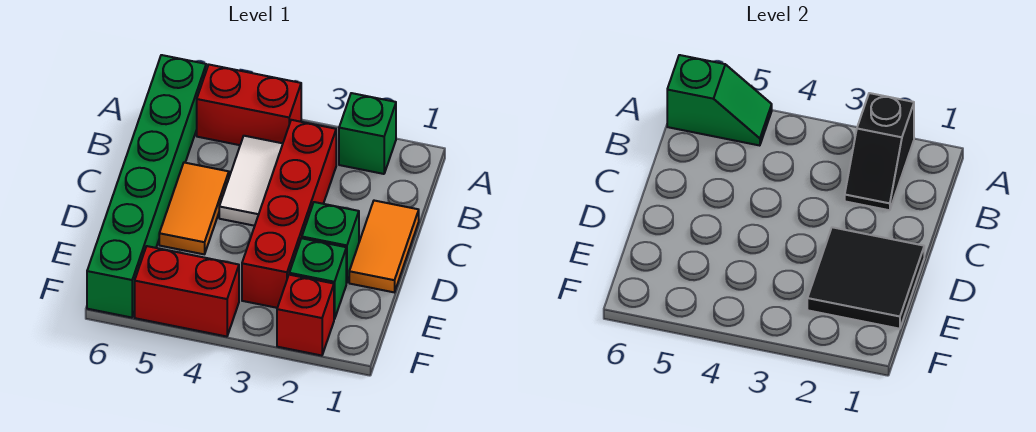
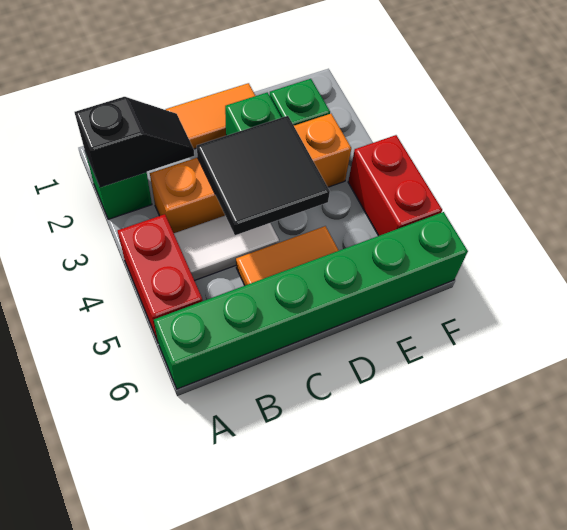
green 1x2 slope [667,55,772,146] -> none
red 1x4 brick [242,120,336,308] -> orange 1x4 brick [150,114,351,233]
black 2x2 tile [807,227,924,329] -> black 2x2 tile moved to [197,116,330,235]
red 1x1 brick [277,275,334,356] -> none

